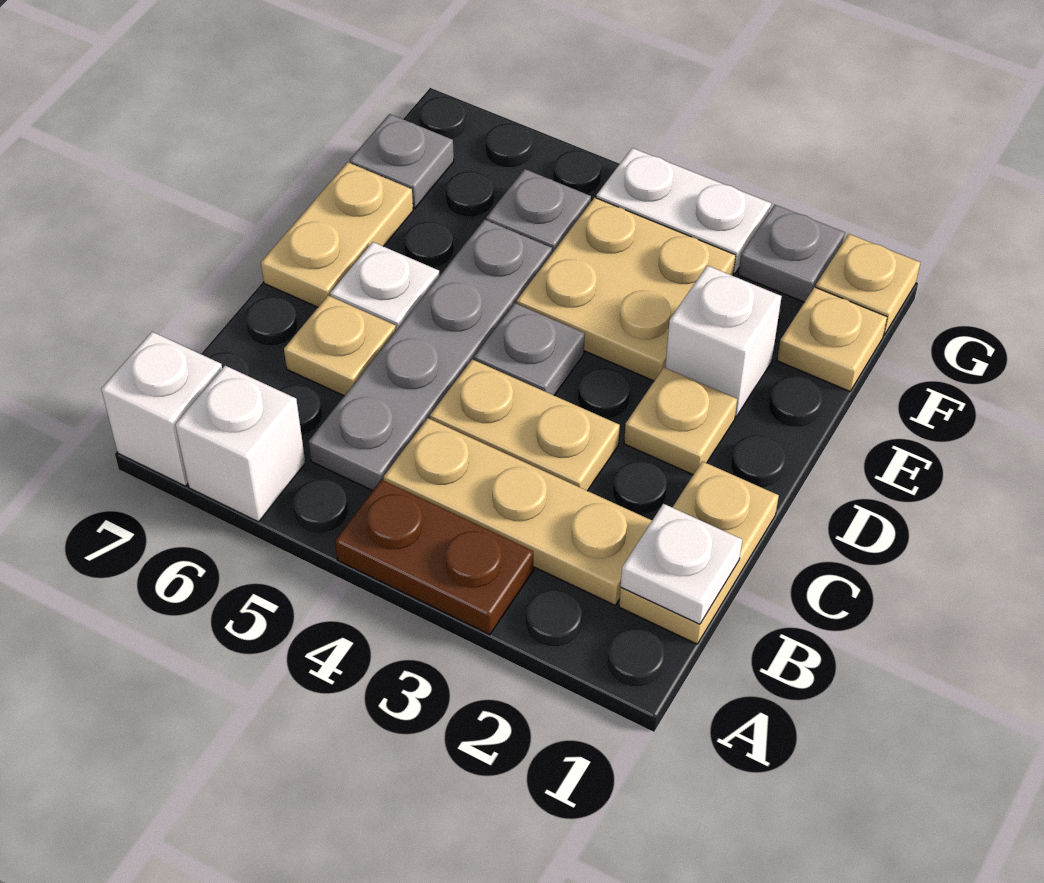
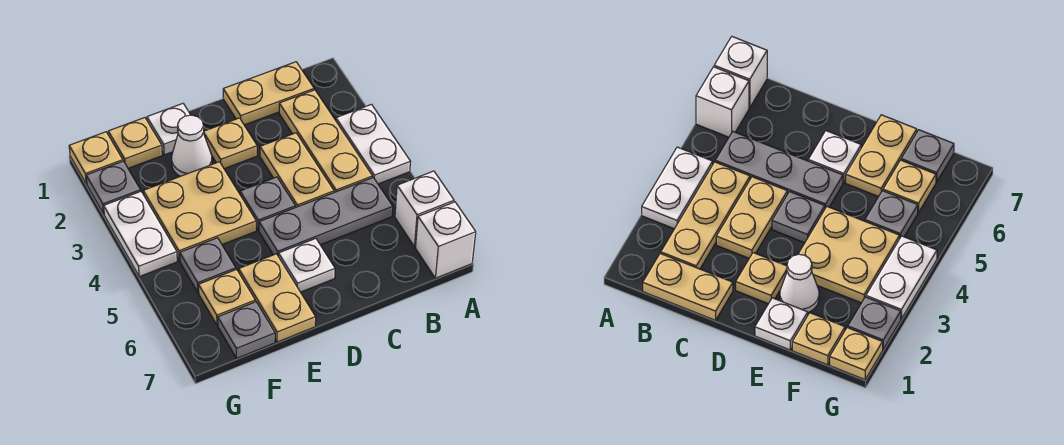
brown 1x2 plate [335,480,533,635] -> white 1x2 plate [336,104,410,184]
white 1x1 plate [621,504,742,624] -> white 1x1 plate moved to [147,104,190,155]
grey 1x4 plate [309,220,552,491] -> grey 1x3 plate [259,178,393,256]
tan 1x1 plate [284,296,396,396] -> tan 1x1 plate moved to [199,269,255,325]
tan 1x2 plate [261,162,413,307] -> tan 1x2 plate turned to [239,254,316,342]
white 1x1 brick [665,266,782,417] -> white 1x1 cone [172,115,212,176]

